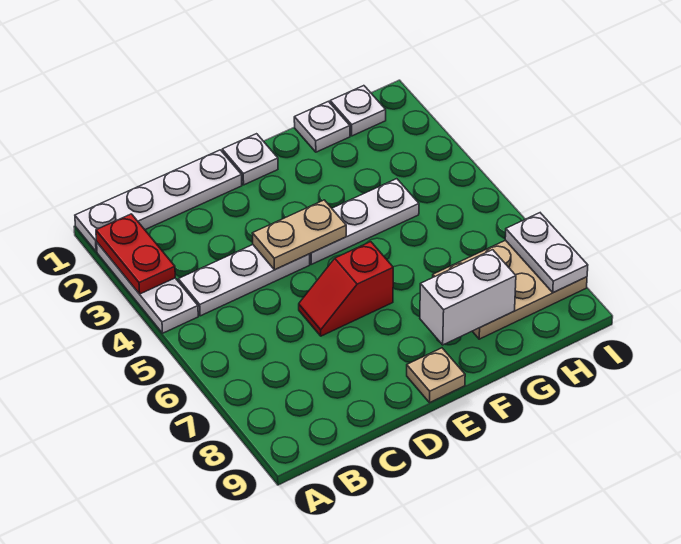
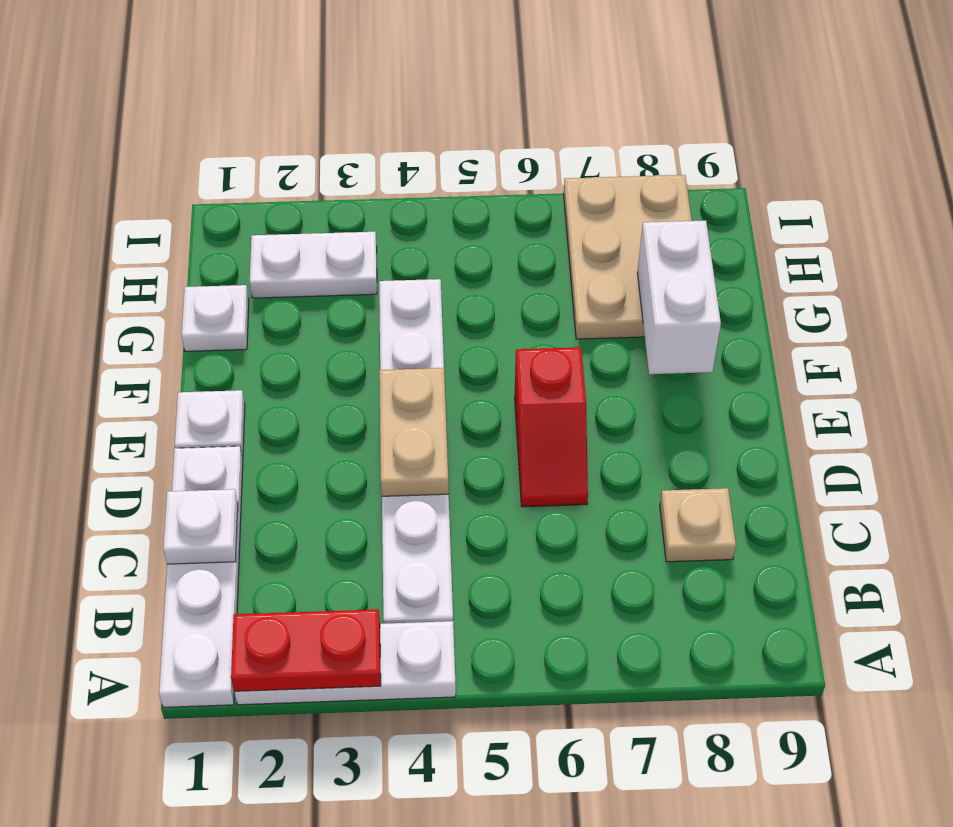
tan 1x1 plate [407,348,465,403] -> tan 1x1 plate moved to [660,488,736,562]
white 1x1 plate [330,86,386,136] -> white 1x1 plate moved to [163,489,238,564]
white 1x2 plate [505,213,588,293] -> white 1x2 plate moved to [250,232,377,298]

